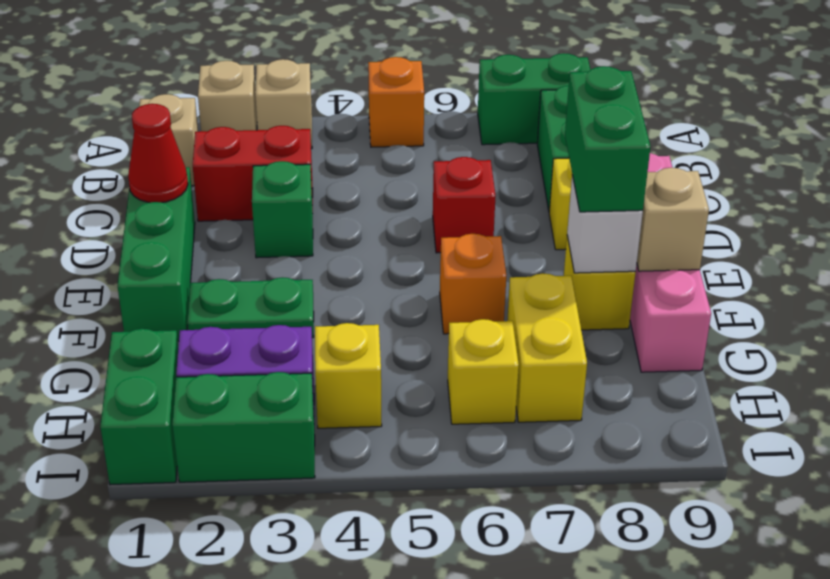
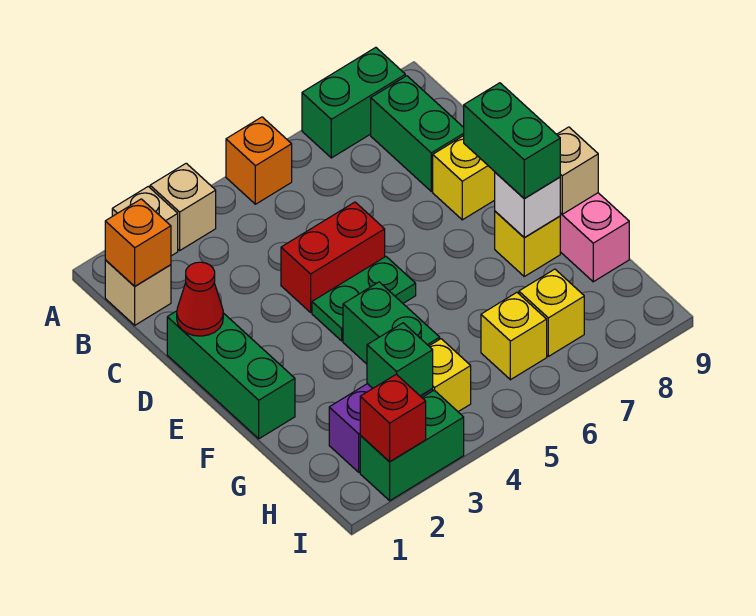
red 1x2 brick [193,126,313,221] -> red 1x2 brick moved to [281,202,385,312]
green 1x1 brick [252,161,313,258] -> green 1x1 brick moved to [367,323,433,396]
red 1x1 brick [433,157,496,253] -> red 1x1 brick moved to [360,374,426,462]
green 1x2 plate [187,277,314,338] -> green 1x2 plate moved to [312,257,416,341]
orange 1x1 brick [440,234,506,334] -> orange 1x1 brick moved to [105,199,171,286]
yellow 1x2 brick [507,273,587,422] -> yellow 1x1 brick [519,269,584,356]
green 1x2 brick [100,329,178,485] -> green 1x2 brick moved to [343,282,440,364]

